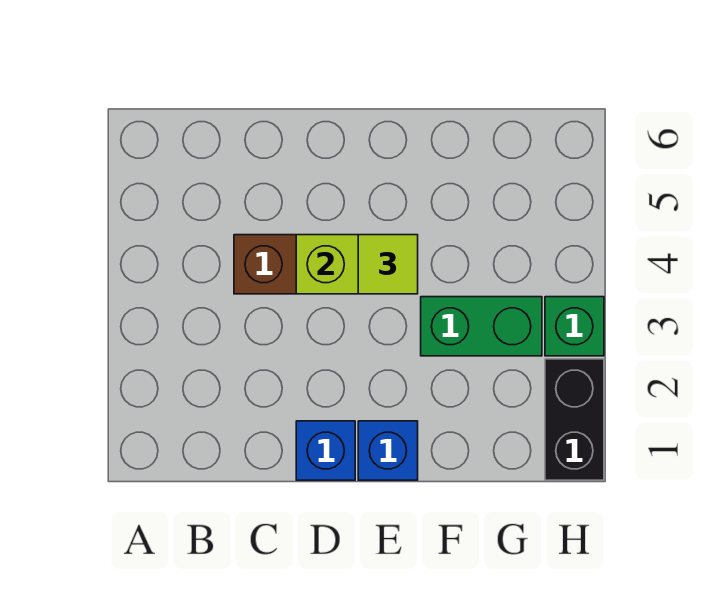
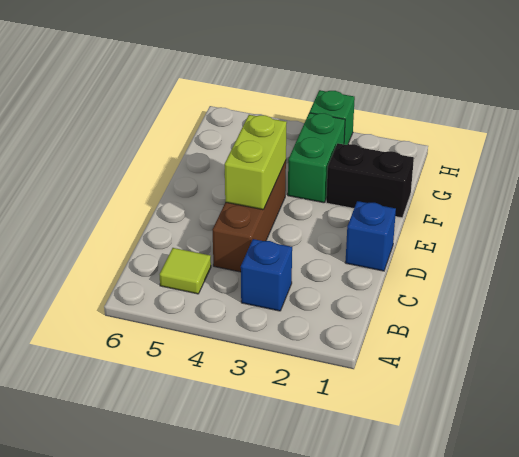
blue 1x1 brick [358,421,418,480] -> blue 1x1 brick moved to [241,239,292,311]
lime 1x1 tile [358,235,418,294] -> lime 1x1 tile moved to [159,248,211,294]
black 1x2 brick [545,359,604,480] -> black 1x2 brick moved to [326,143,414,218]

